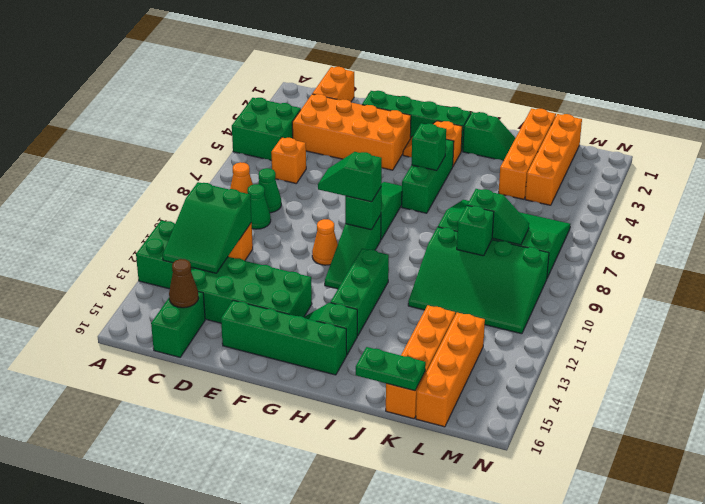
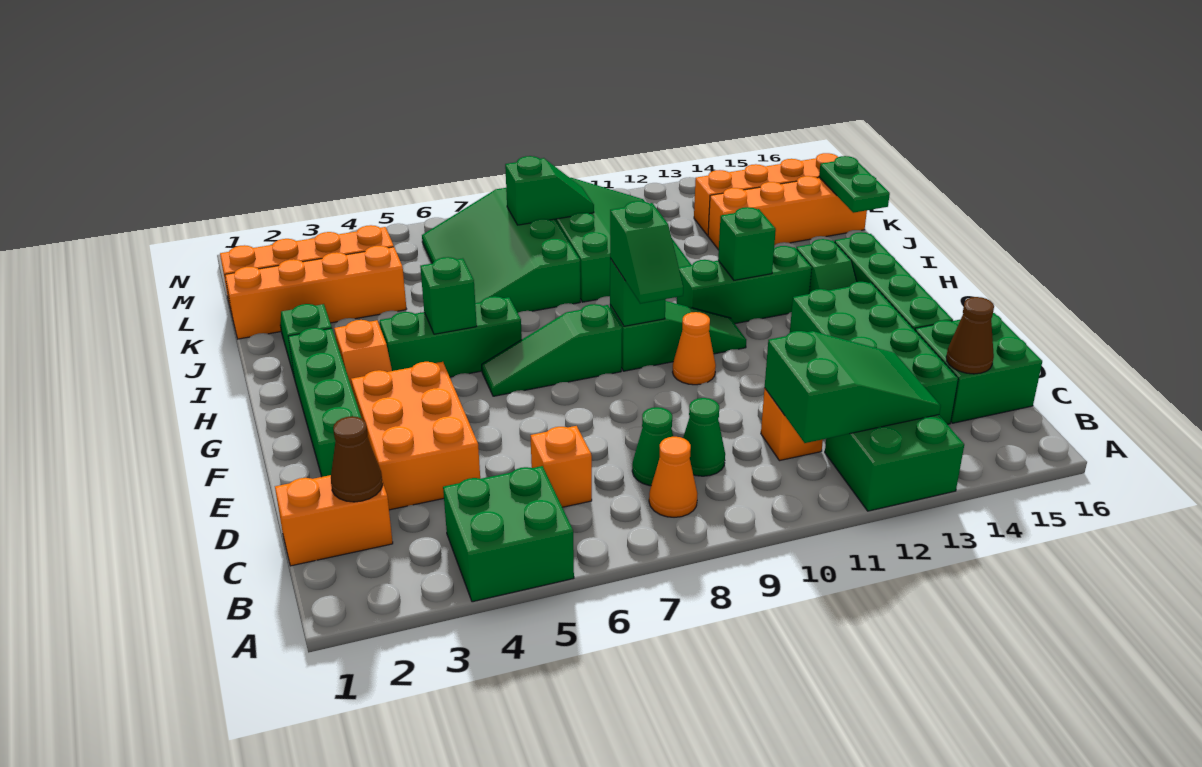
none -> brown 1x1 cone [331,416,383,502]
orange 2x4 brick [292,94,411,170] -> orange 2x3 brick [351,362,480,510]
green 1x2 brick [151,292,205,357] -> green 2x2 brick [915,313,1042,423]
green 1x2 slope [467,189,529,245] -> green 1x2 slope turned to [505,156,594,225]
green 1x1 brick [457,206,494,256] -> green 1x1 brick moved to [718,207,776,280]

